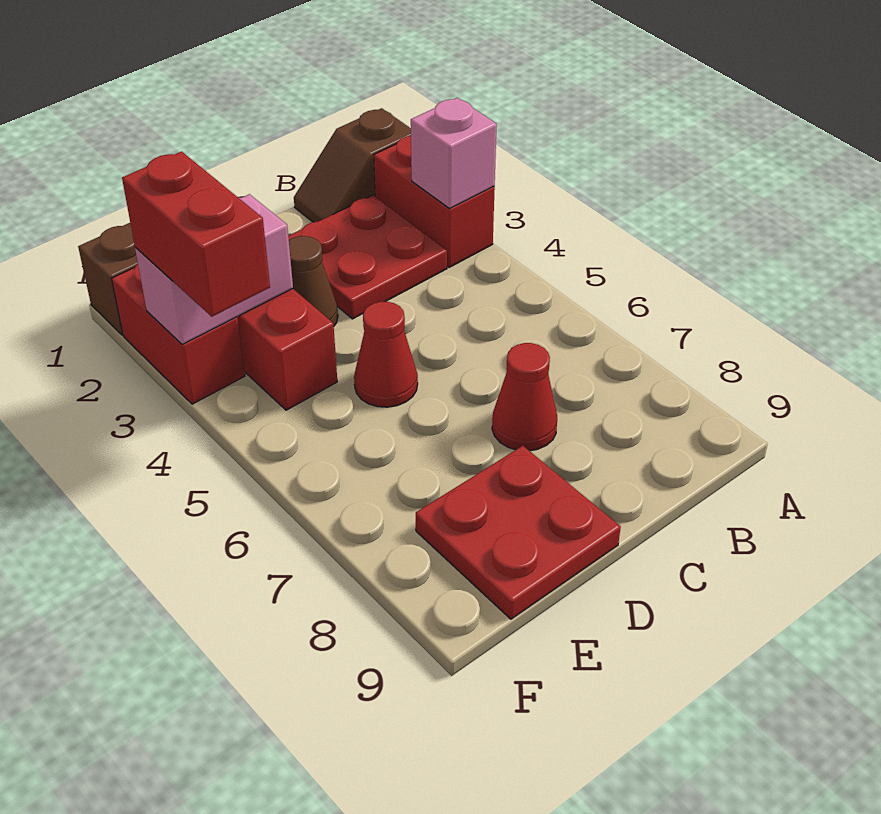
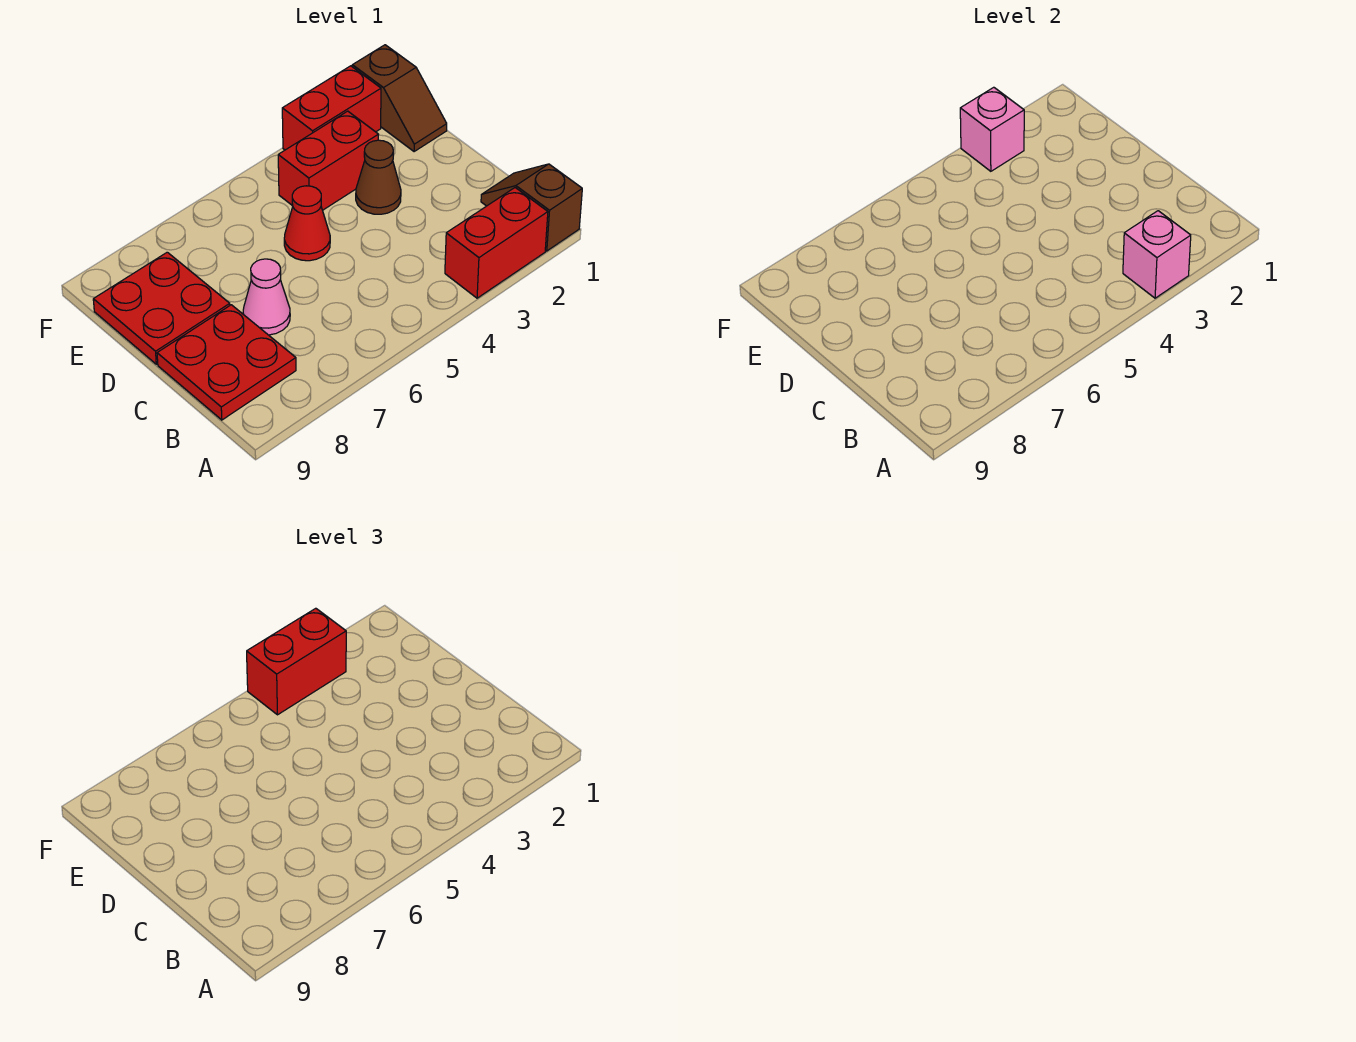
red 2x2 plate [288,195,447,319] -> red 2x2 plate moved to [157,305,296,420]
red 1x1 cone [492,343,557,451] -> pink 1x1 cone [243,259,290,335]
pink 1x2 brick [135,194,293,345] -> pink 1x1 brick [960,87,1024,171]

